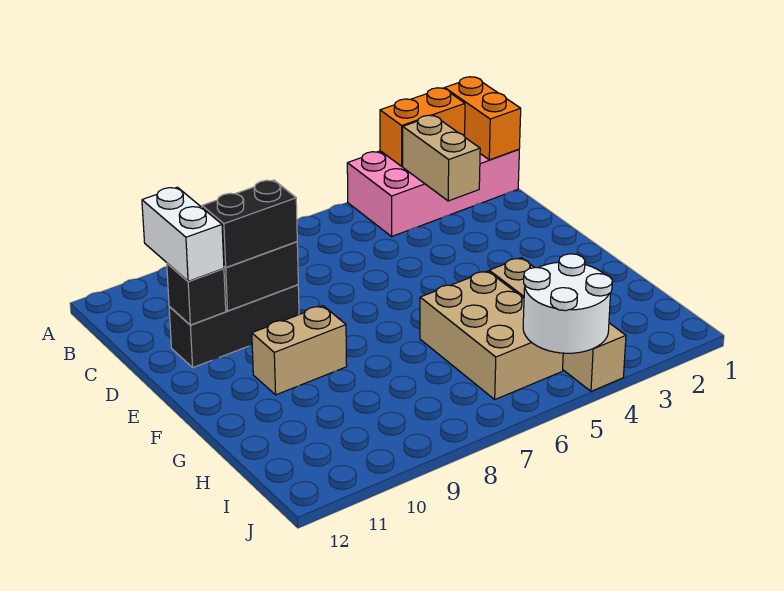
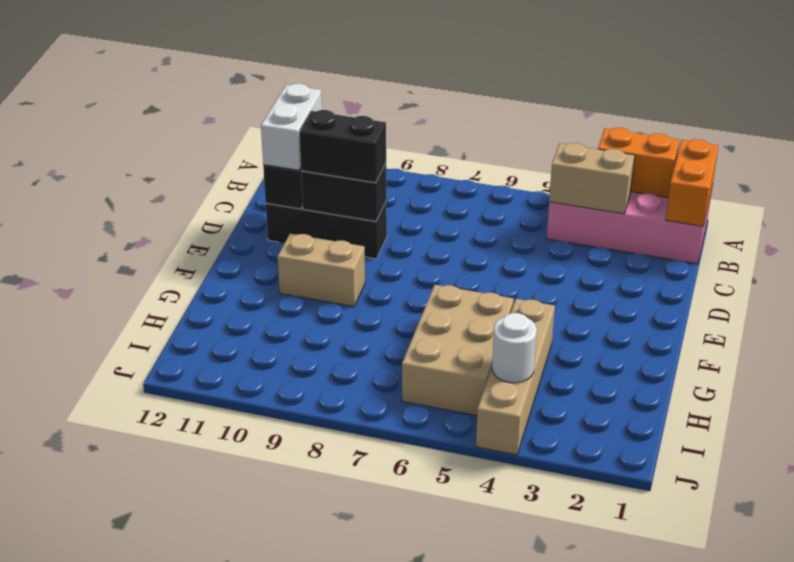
tan 1x2 brick [403,115,480,201] -> tan 1x2 brick turned to [549,143,635,214]
white 2x2 round brick [523,254,612,353] -> white 1x1 round brick [492,313,537,383]

